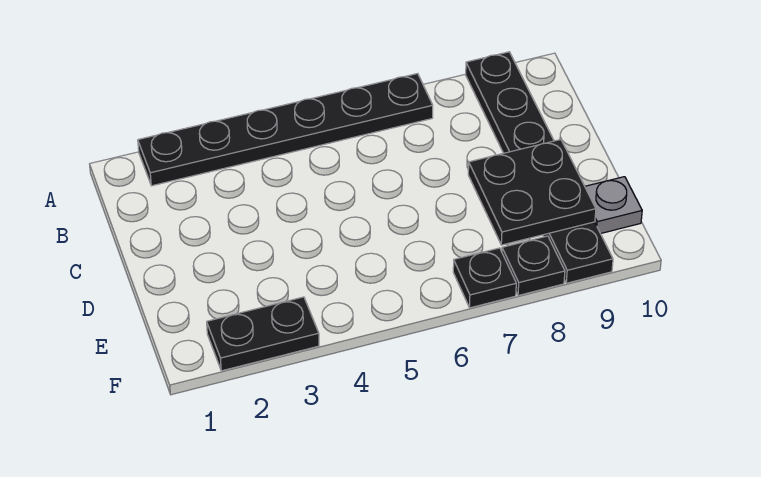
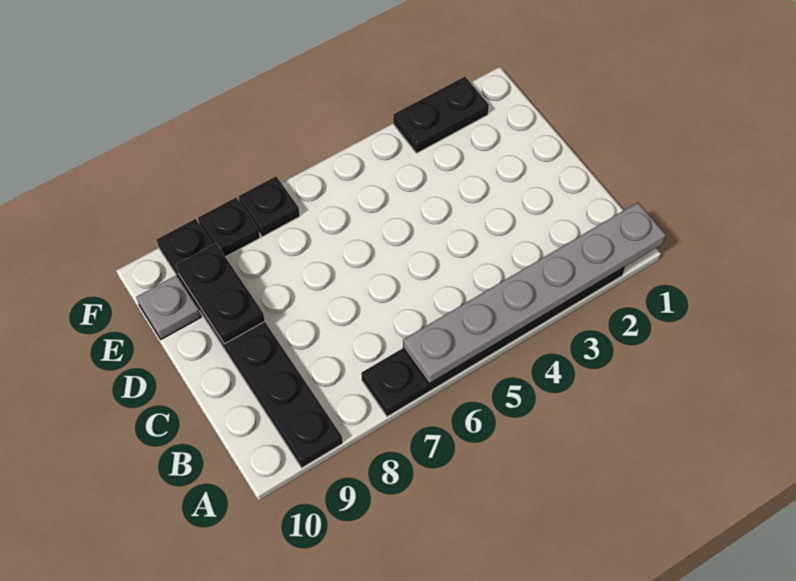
none -> grey 1x6 plate [403,203,666,384]
black 2x2 plate [468,140,596,245] -> black 1x2 plate [176,243,265,344]

